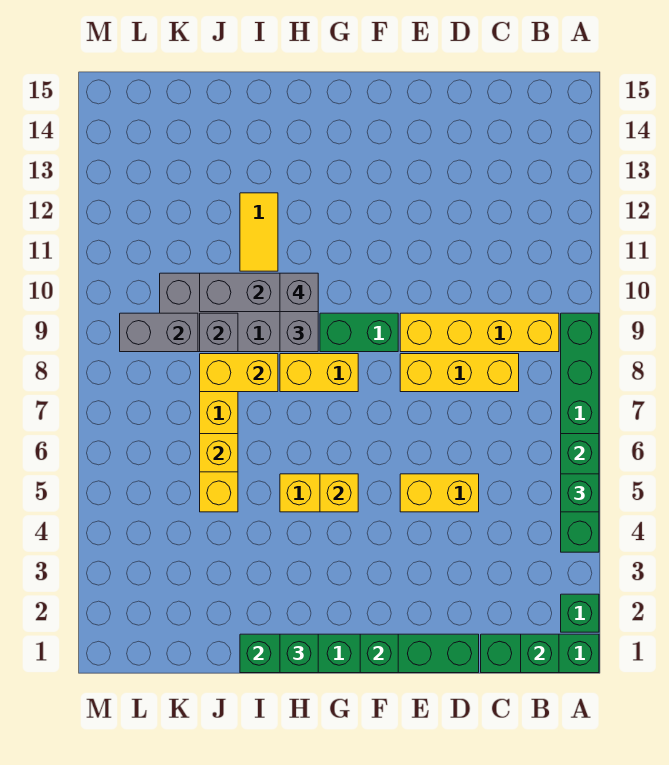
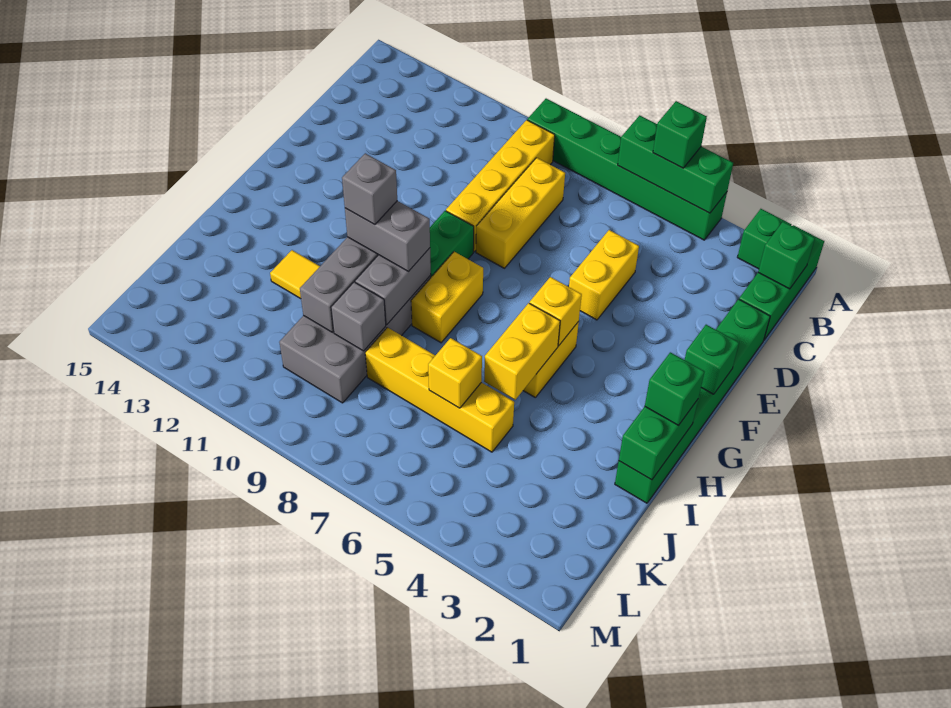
yellow 1x2 brick [200,354,278,392] -> yellow 1x2 brick moved to [484,303,560,400]
grey 1x2 brick [120,313,198,352] -> grey 1x2 brick moved to [355,248,431,325]

